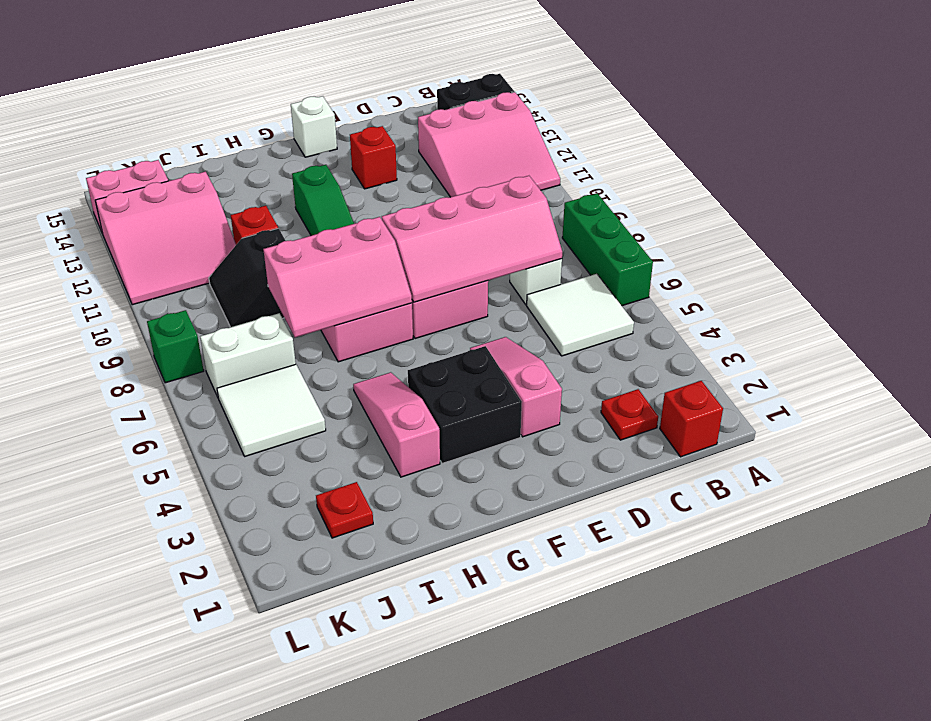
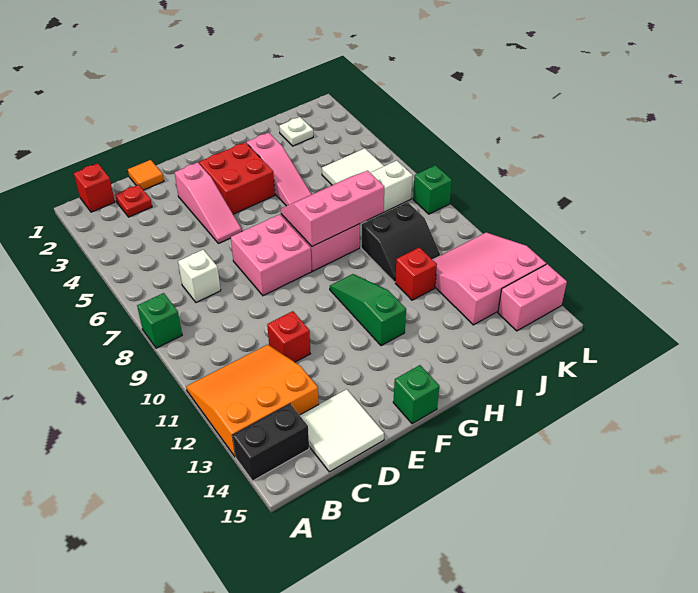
green 1x3 brick [562,193,653,306] -> green 1x1 brick [137,293,182,348]
pink 3x3 slope [418,92,560,197] -> orange 3x3 slope [186,344,319,457]
white 2x2 tile [527,274,634,356] -> white 2x2 tile moved to [300,389,384,472]
pink 2x4 slope [382,176,562,302] -> none
none -> orange 1x1 tile [128,160,164,190]
red 1x1 brick [350,126,397,189] -> red 1x1 brick moved to [267,311,310,362]
black 2x2 brick [408,346,522,463] -> red 2x2 brick [199,142,275,214]
white 1x1 brick [291,96,337,157] -> green 1x1 brick [393,365,439,424]
black 2x2 slope [209,228,286,327] -> black 2x2 slope turned to [361,202,440,282]
red 1x1 plate [316,482,373,538] -> white 1x1 plate [279,117,313,146]

